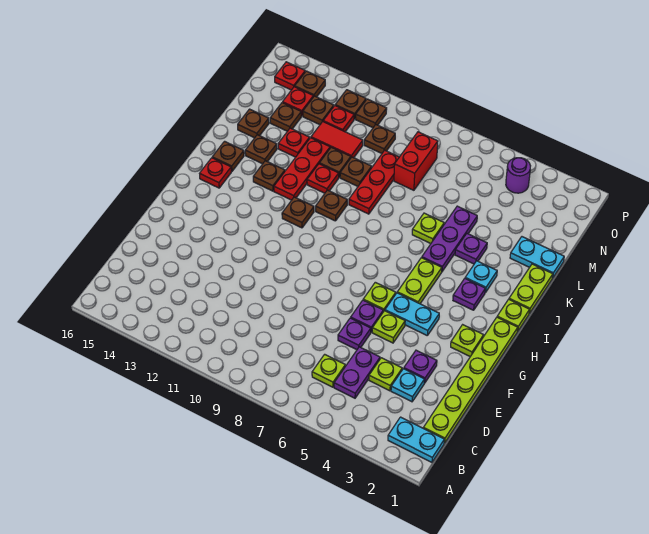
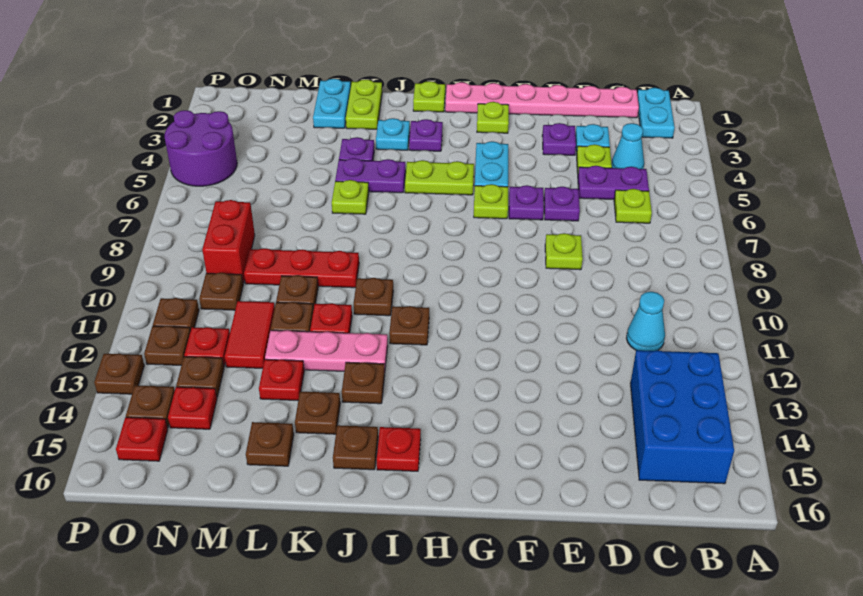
none -> blue 2x3 brick [631,350,734,484]
lime 1x6 plate [423,317,518,443] -> pink 1x6 plate [445,82,639,118]
none -> cyan 1x1 cone [612,123,644,169]
none -> cyan 1x1 cone [627,292,665,351]
lime 1x1 plate [372,311,405,343] -> lime 1x1 plate moved to [545,233,583,270]
lime 1x2 plate [509,264,553,314] -> lime 1x2 plate turned to [346,80,382,129]
purple 1x3 plate [422,206,477,271] -> purple 1x2 plate [335,158,406,193]
red 1x3 plate [274,138,330,200] -> pink 1x3 plate [265,330,388,371]
red 1x2 brick [394,132,438,190] -> red 1x2 brick turned to [202,200,255,284]
brown 1x1 plate [270,103,301,131] -> brown 1x1 plate moved to [94,354,144,394]
purple 1x1 round brick [506,158,530,193] -> purple 2x2 round brick [165,110,237,186]

